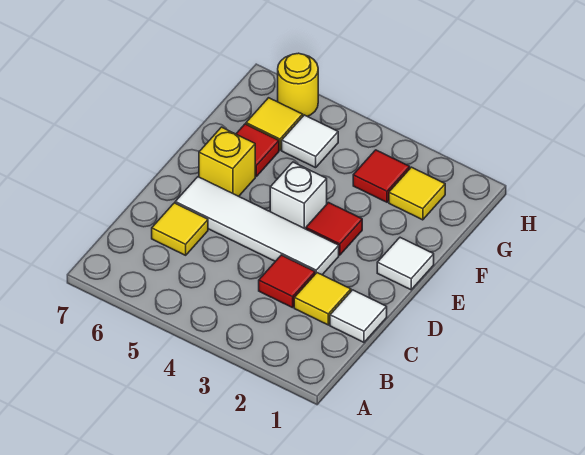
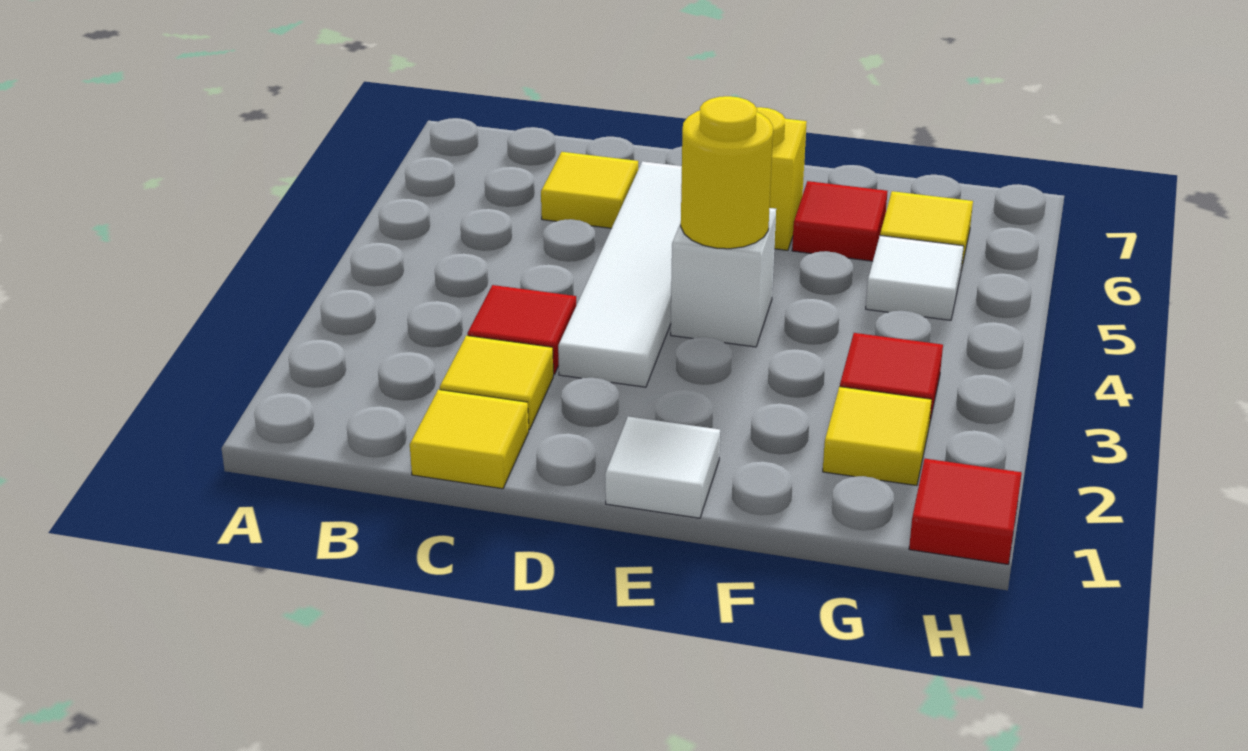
white 1x1 tile [330,290,387,342] -> yellow 1x1 tile [410,389,529,489]
red 1x1 tile [306,203,362,255] -> red 1x1 tile moved to [909,459,1022,564]
yellow 1x1 round brick [278,53,318,116] -> yellow 1x1 round brick moved to [681,96,773,249]

